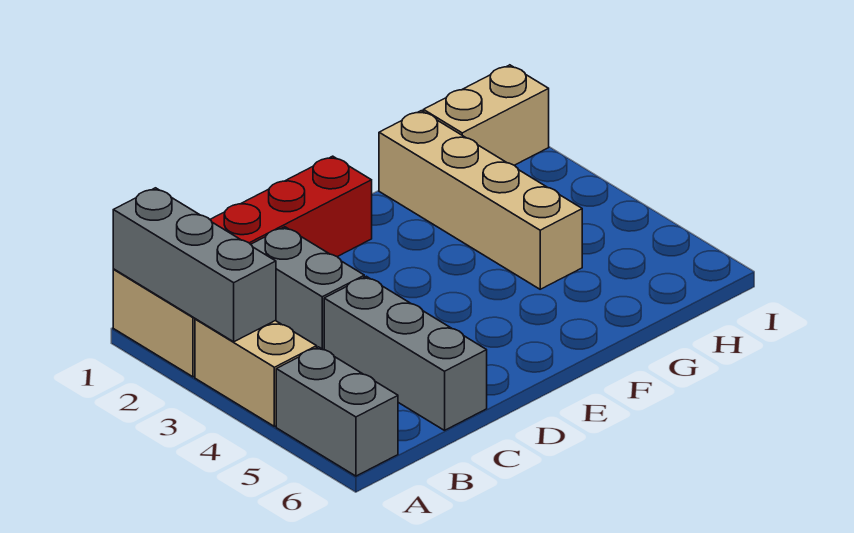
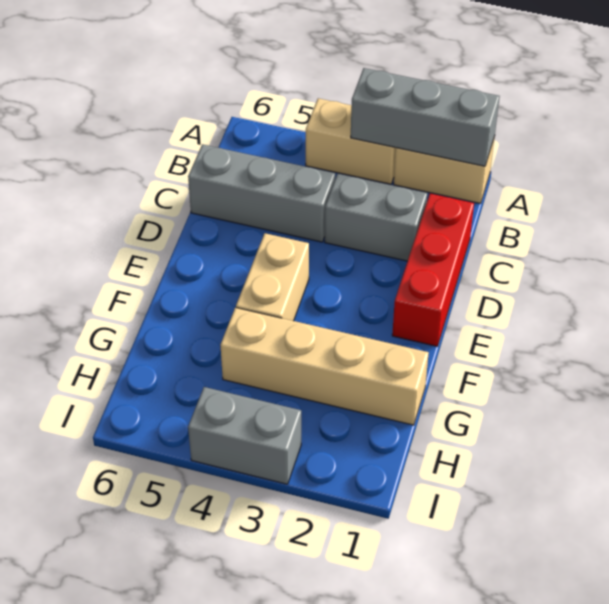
grey 1x2 brick [276,347,398,476] -> grey 1x2 brick moved to [188,387,301,484]
tan 1x2 brick [423,65,549,165] -> tan 1x2 brick moved to [236,233,309,321]

